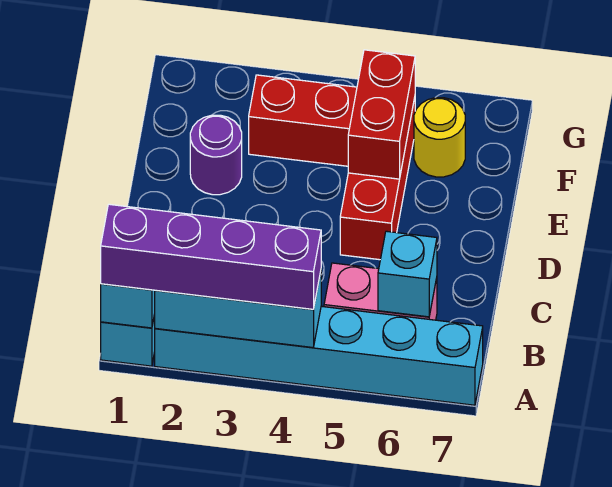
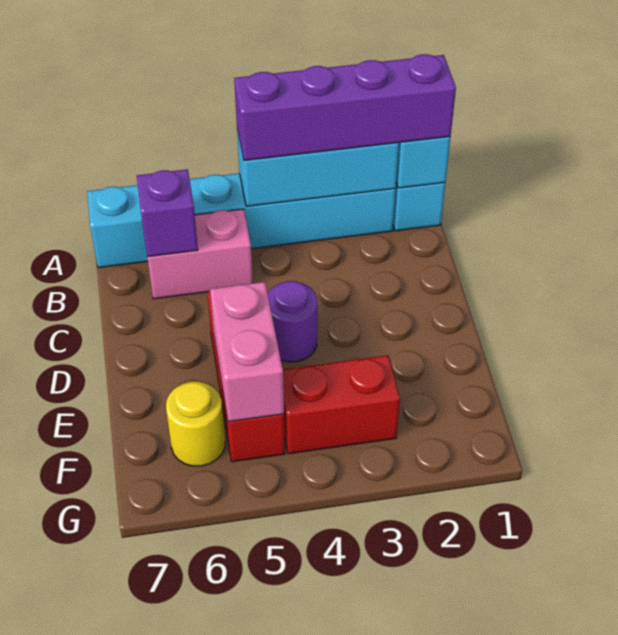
cyan 1x1 brick [378,231,437,317] -> purple 1x1 brick [137,169,198,257]
purple 1x1 round brick [190,115,242,195] -> purple 1x1 round brick moved to [268,281,317,362]
red 1x2 brick [348,50,415,179] -> pink 1x2 brick [210,282,284,422]

